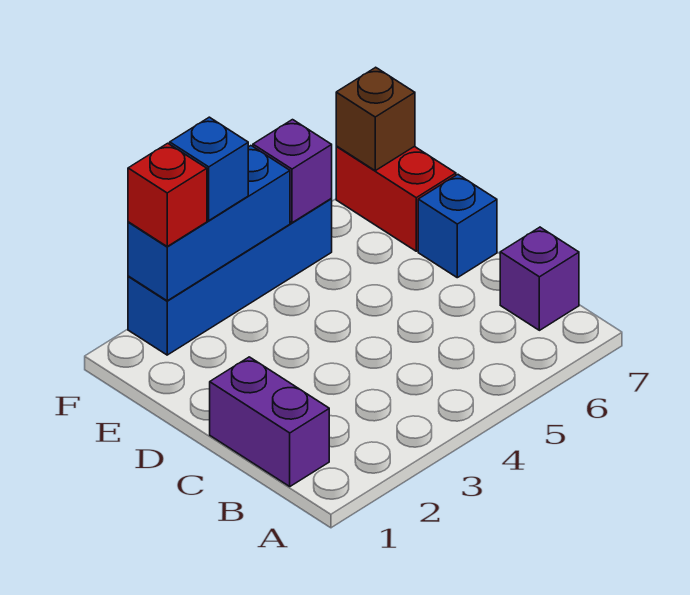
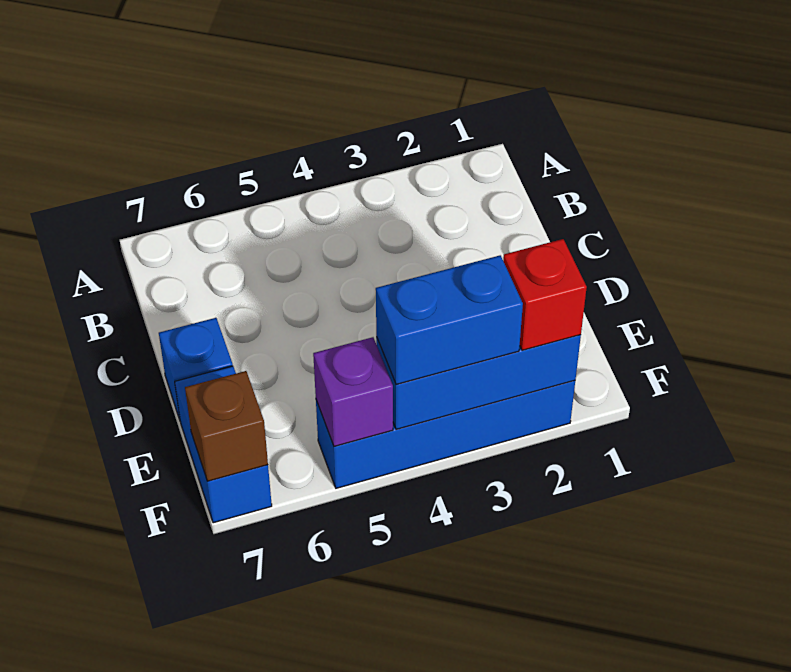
purple 1x2 brick [210,357,329,486] -> none
purple 1x1 brick [500,227,579,330] -> none
red 1x2 brick [336,146,456,251] -> blue 1x2 brick [175,366,272,523]
blue 1x1 brick [170,117,248,220] -> blue 1x2 brick [376,255,523,385]

